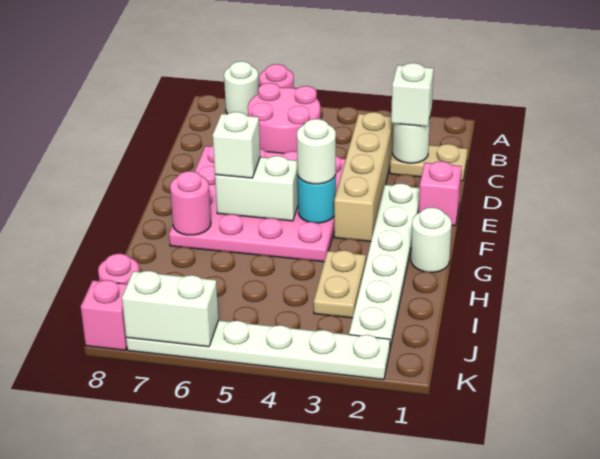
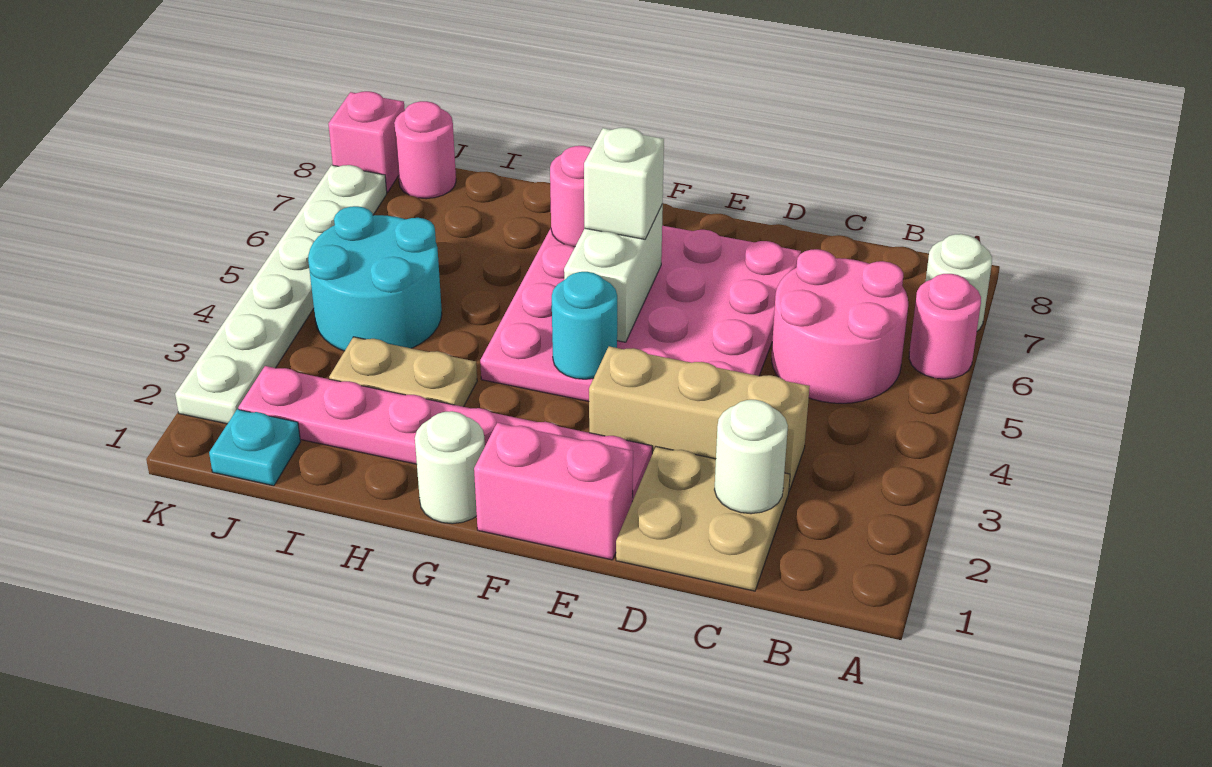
tan 1x2 plate [390,144,468,181] -> tan 2x2 plate [616,447,790,591]
white 1x1 brick [391,63,434,126] -> none
tan 1x4 brick [334,112,393,241] -> tan 1x3 brick [589,346,810,491]
pink 1x1 brick [419,161,462,226] -> pink 1x2 brick [474,423,633,560]
white 1x6 plate [349,184,420,348] -> pink 1x6 plate [238,366,652,501]
white 1x1 round brick [297,119,336,184] -> none
none -> cyan 2x2 round brick [308,206,442,351]
none -> cyan 1x1 plate [209,409,300,486]
white 1x2 brick [122,271,219,347] -> none

